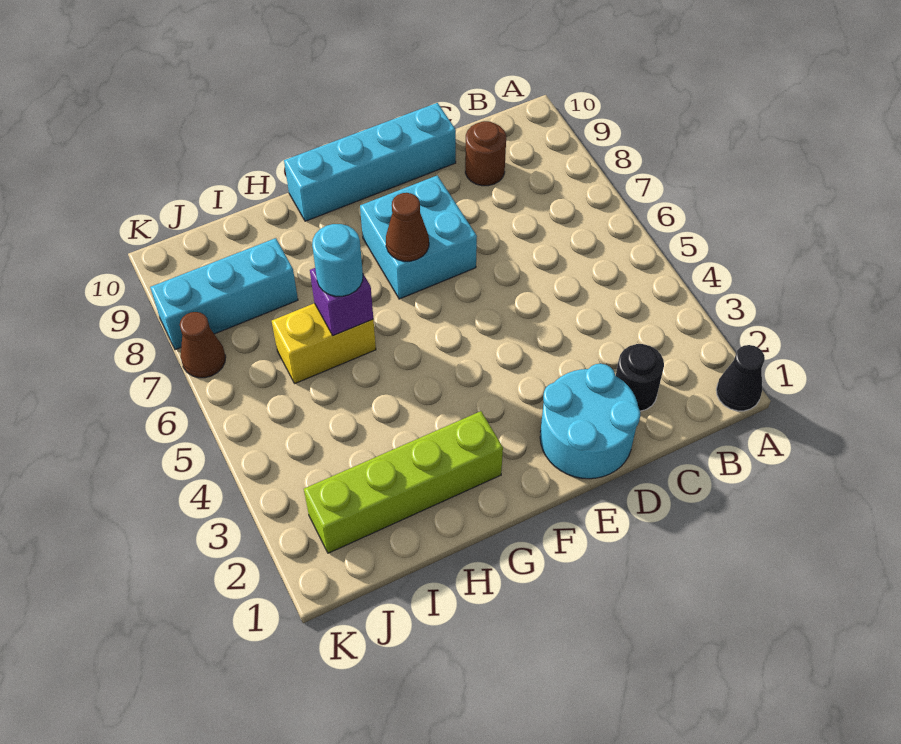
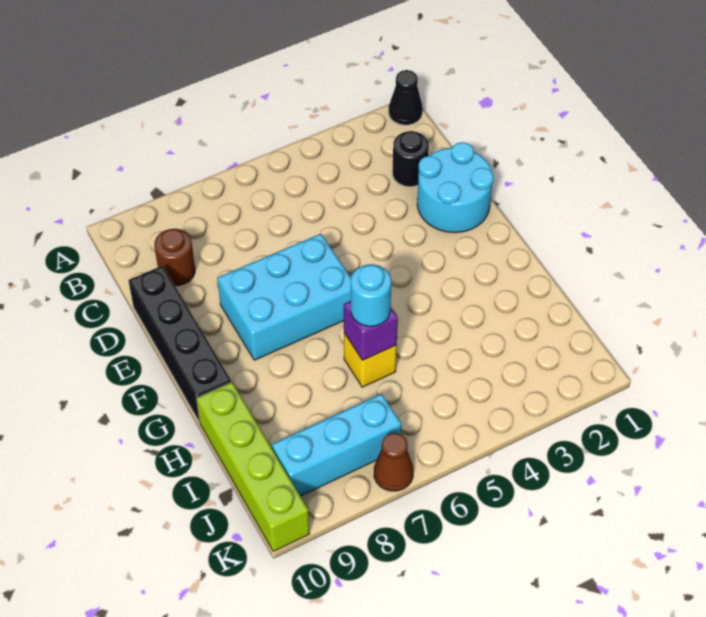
cyan 1x4 brick [284,103,456,221] -> black 1x4 brick [129,266,232,422]
cyan 2x2 brick [360,175,477,299] -> cyan 2x3 brick [217,234,351,360]
brown 1x1 cone [386,193,429,261] -> none
lime 1x4 brick [304,411,503,553] -> lime 1x4 brick moved to [197,382,309,551]
yellow 1x2 brick [272,303,376,383] -> yellow 1x1 brick [344,333,397,387]
cyan 1x3 brick [150,238,298,350] -> cyan 1x3 brick turned to [272,394,401,496]

